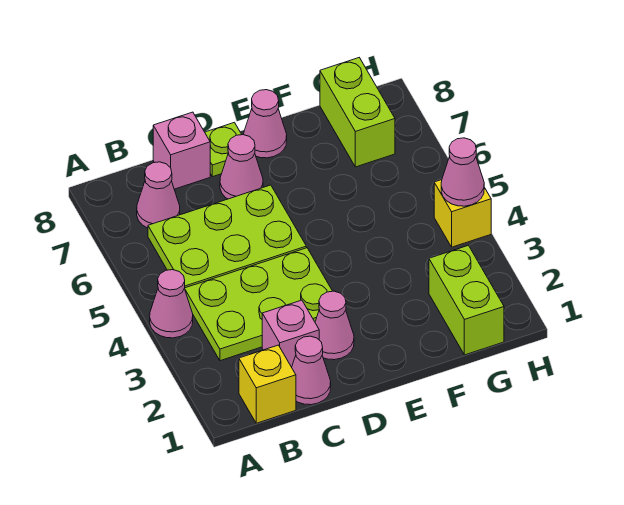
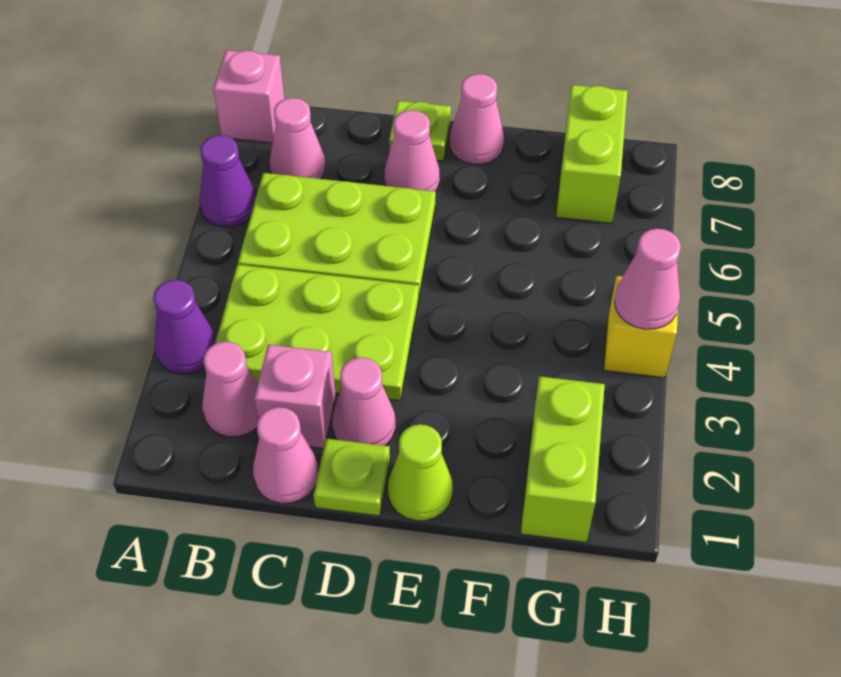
none -> purple 1x1 cone [153,280,216,374]
pink 1x1 cone [150,270,193,338] -> pink 1x1 cone moved to [202,341,258,437]
none -> purple 1x1 cone [199,135,256,227]
yellow 1x1 brick [239,345,296,423] -> none
pink 1x1 brick [153,112,210,189] -> pink 1x1 brick moved to [213,50,285,143]
none -> lime 1x1 plate [314,438,390,516]
none -> lime 1x1 cone [388,424,453,521]

